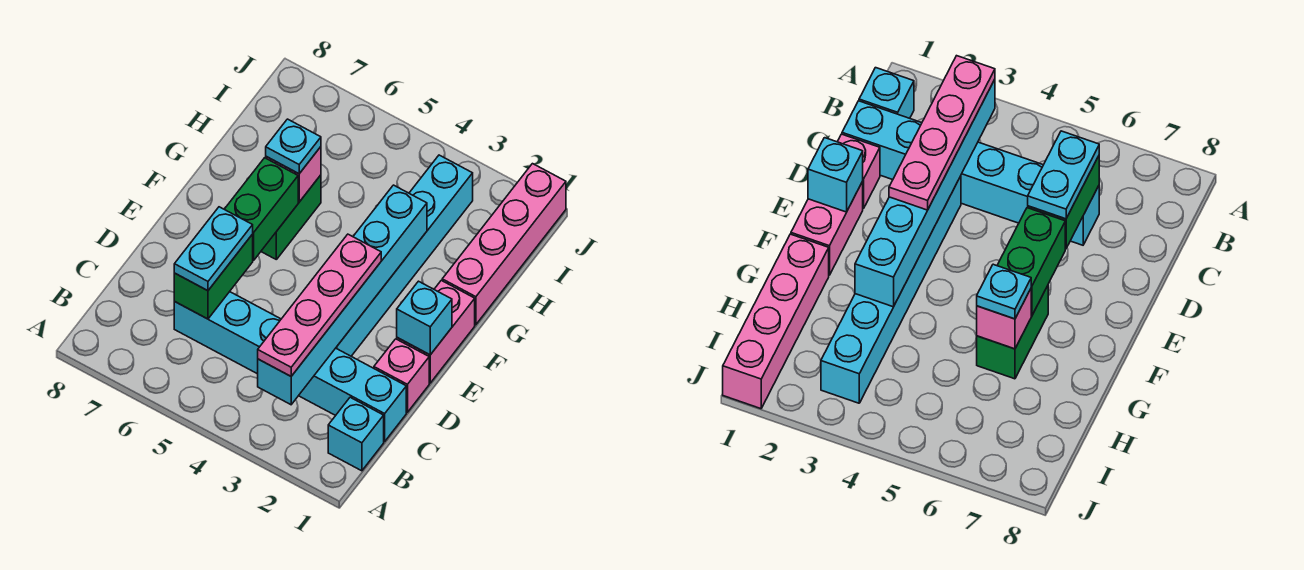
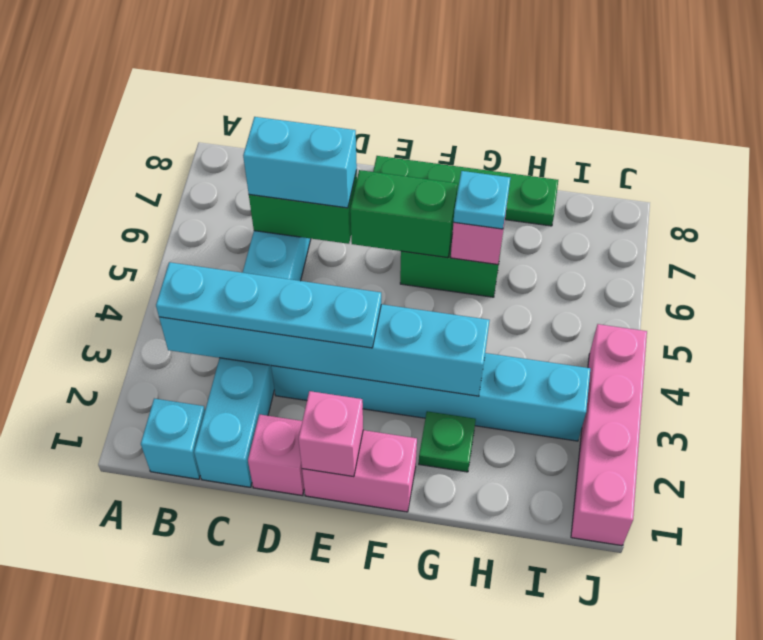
pink 1x4 plate [258,234,381,376] -> cyan 1x4 plate [156,262,381,348]
cyan 1x2 plate [174,207,253,291] -> cyan 1x2 brick [243,117,357,208]
cyan 1x1 brick [397,281,452,355] -> pink 1x1 brick [298,391,363,477]
none -> green 1x4 plate [373,156,558,226]
pink 1x4 brick [442,164,566,325] -> pink 1x4 brick turned to [571,324,647,546]
none -> green 1x1 plate [419,411,476,472]

